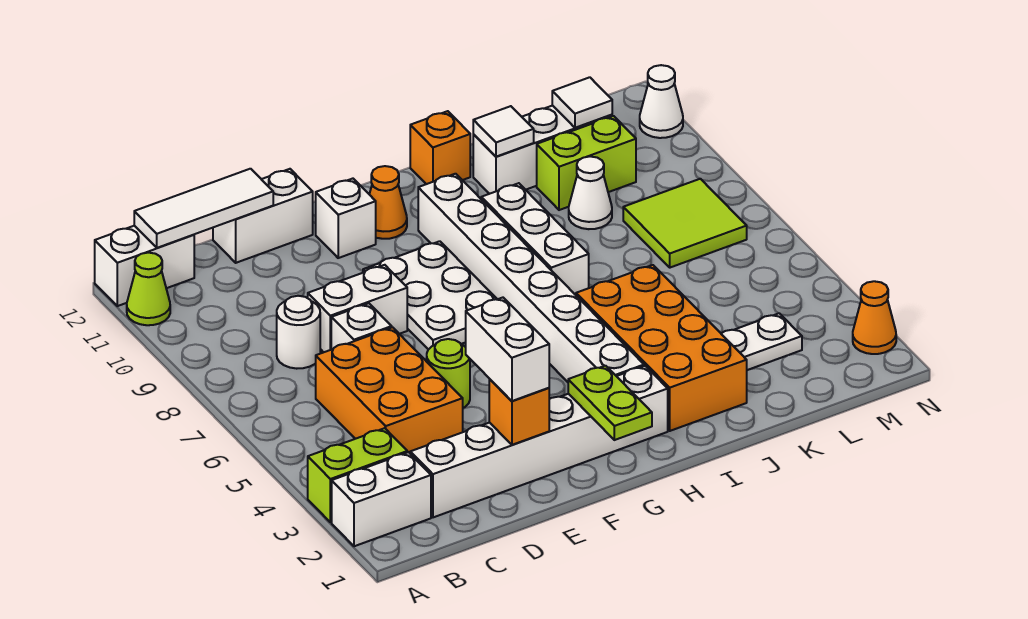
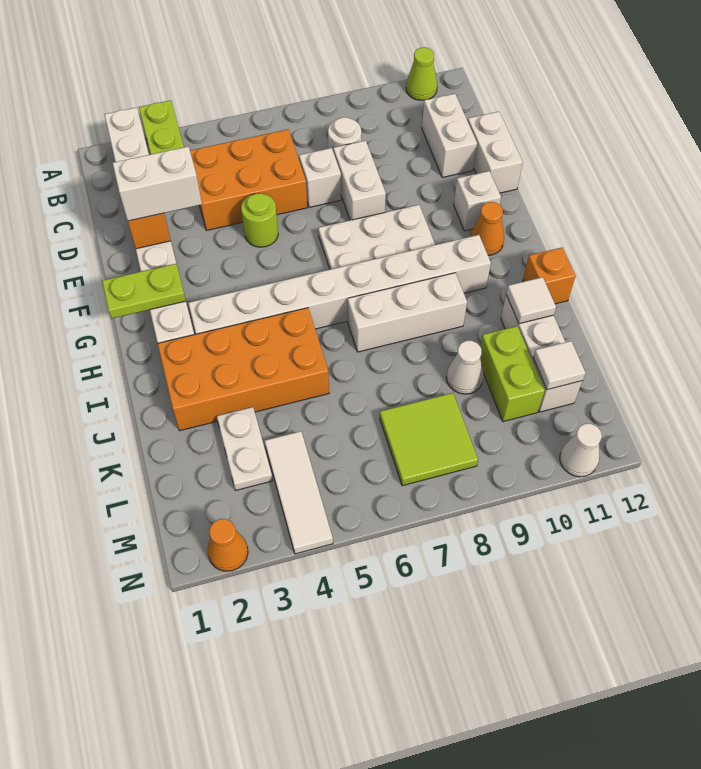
white 1x2 brick [95,226,194,306] -> white 1x2 brick moved to [422,94,477,178]
white 1x3 tile [134,169,273,248] -> white 1x3 tile moved to [265,431,333,554]

